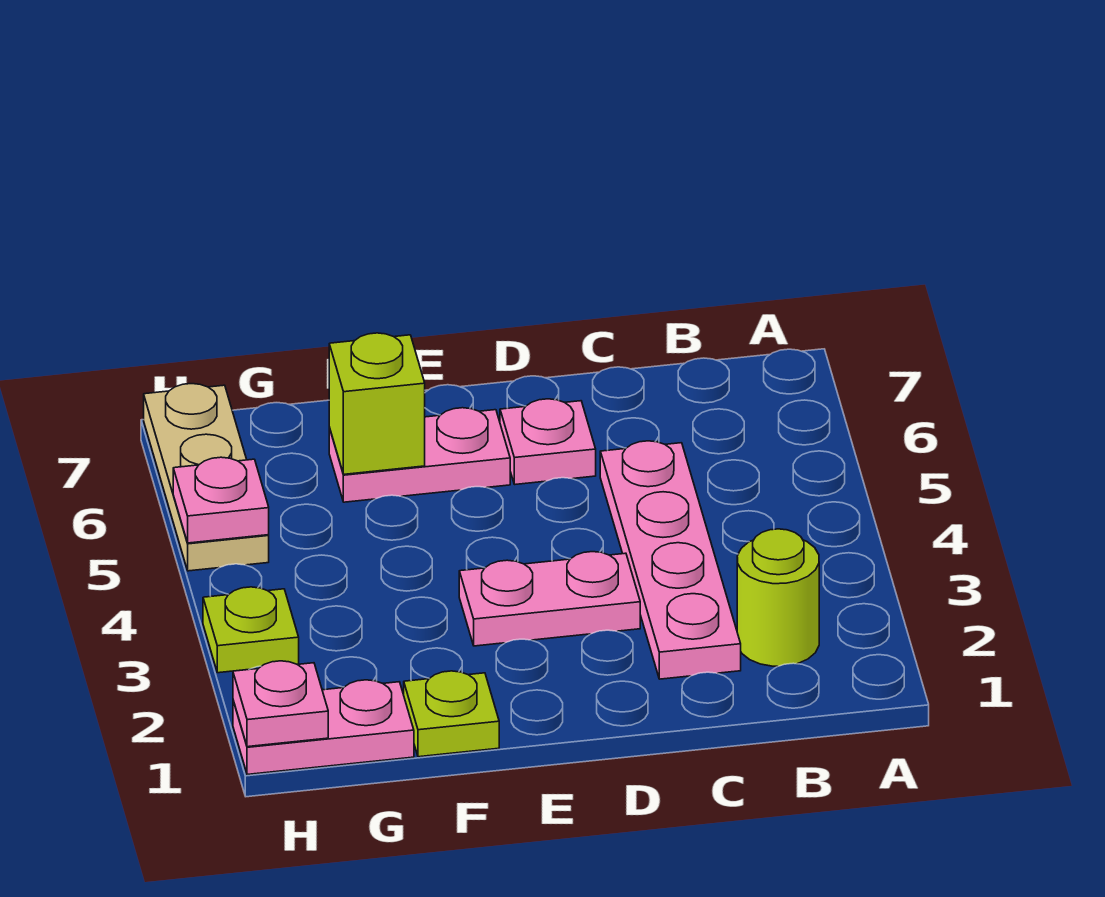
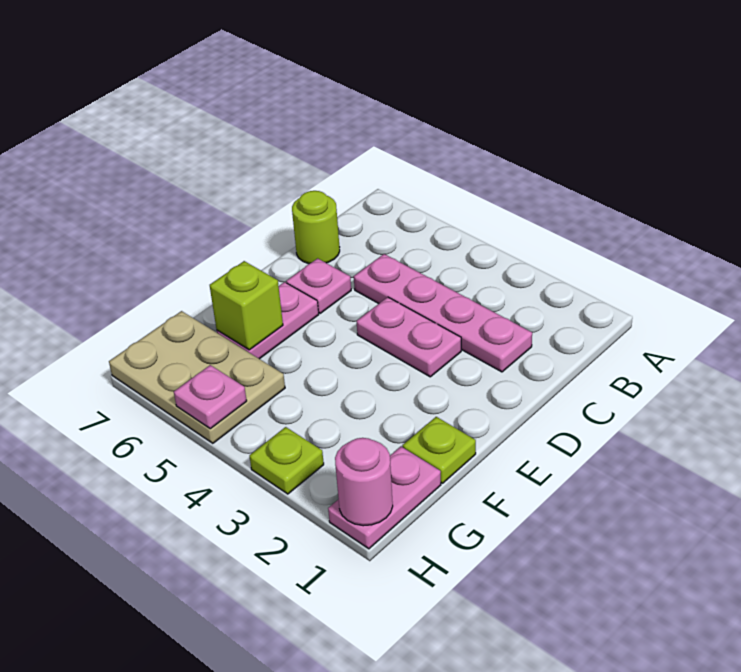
lime 1x1 round brick [737,529,819,666] -> lime 1x1 round brick moved to [292,191,340,264]
pink 1x2 plate [459,552,640,646] -> pink 1x2 plate turned to [356,297,461,377]
pink 1x1 plate [233,661,328,747] -> pink 1x1 round brick [335,438,393,526]
tan 1x3 plate [144,384,269,571] -> tan 2x3 plate [109,311,285,443]

